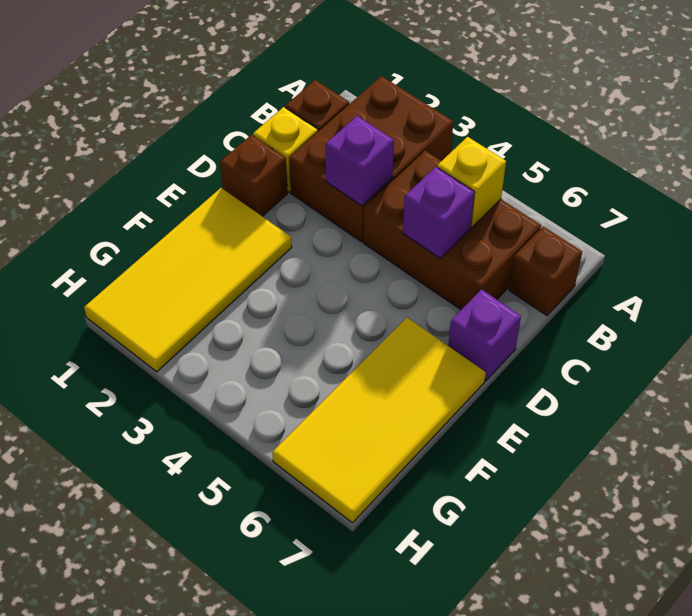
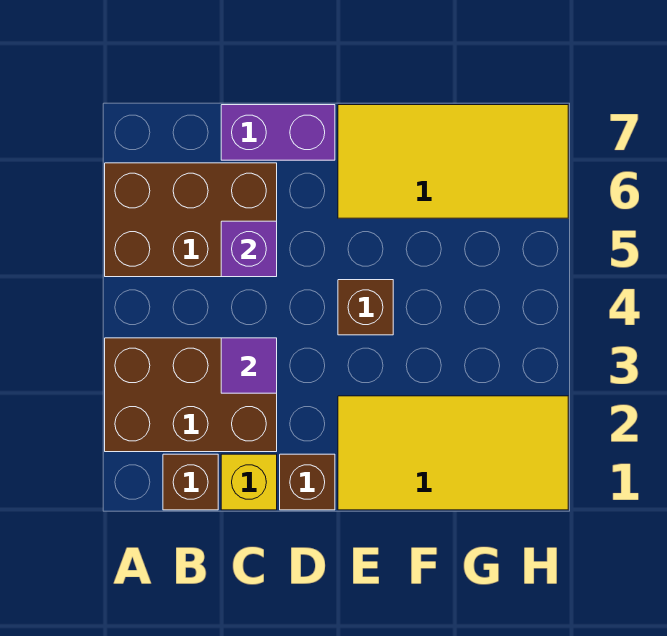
brown 2x3 brick [363,151,541,310] -> brown 2x3 brick turned to [105,163,277,277]
yellow 1x1 brick [437,137,506,227] -> none
brown 1x1 brick [509,226,582,316] -> brown 1x1 brick moved to [338,280,393,335]
purple 1x1 brick [325,116,394,206] -> purple 1x1 tile [221,338,277,393]
purple 1x1 brick [448,290,521,381] -> purple 1x2 brick [221,105,335,160]

